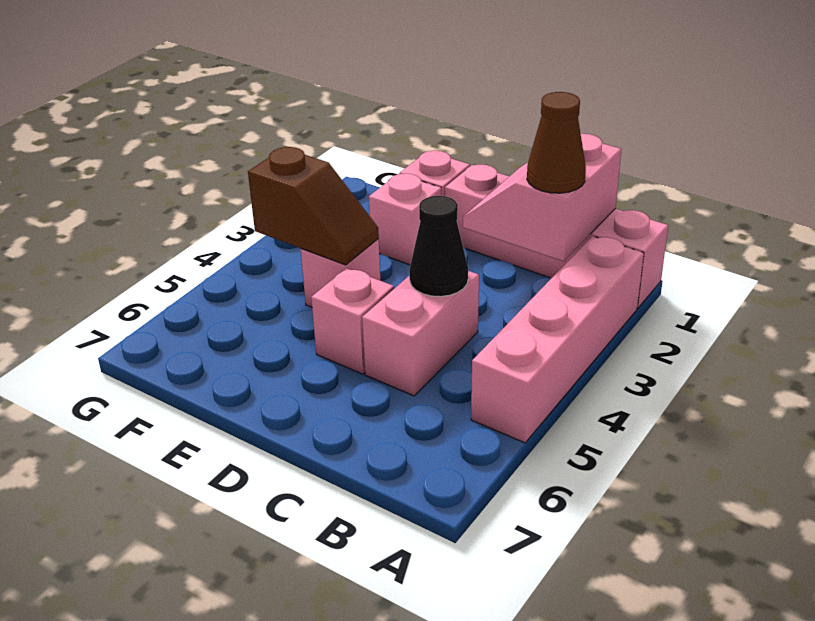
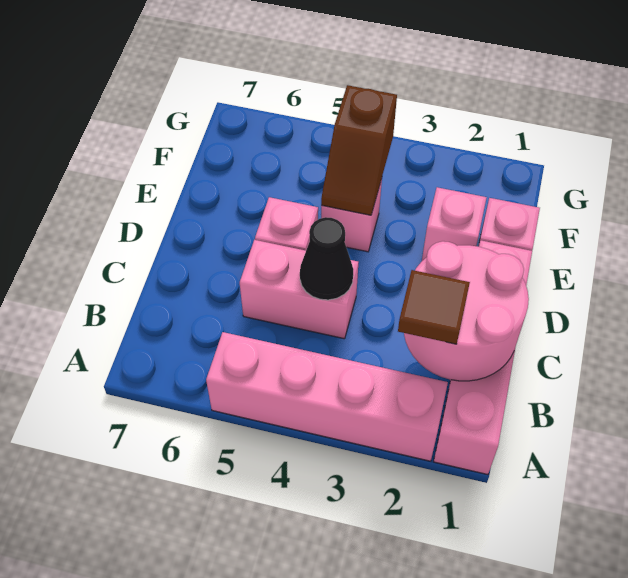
pink 2x2 slope [463,134,621,261] -> pink 2x2 round brick [404,241,529,381]
brown 1x1 cone [527,92,586,193] -> brown 1x1 tile [398,270,470,344]

